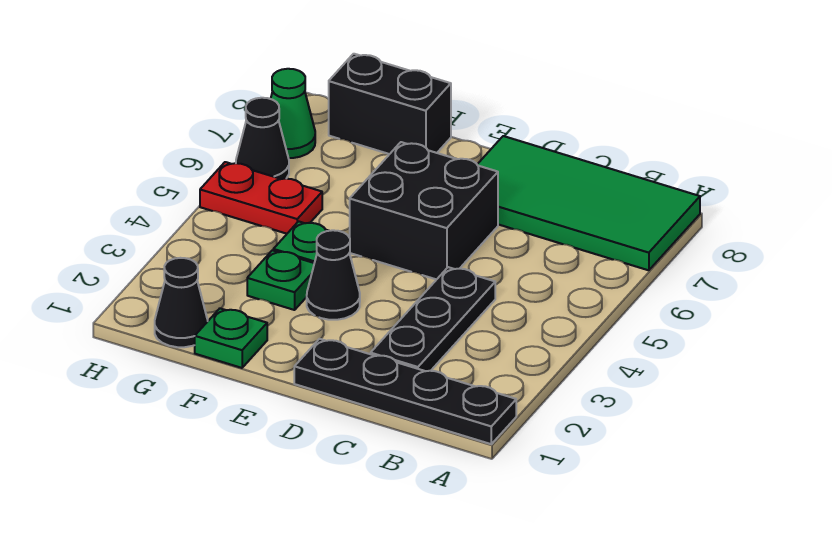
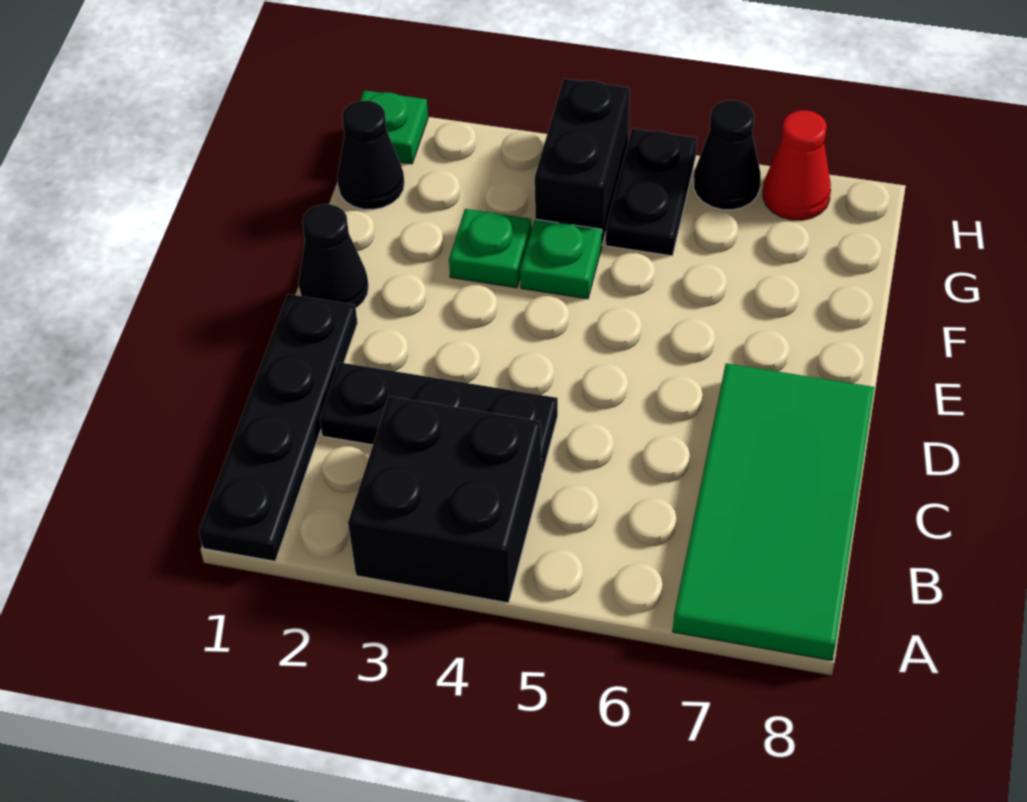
black 2x2 brick [350,142,498,280] -> black 2x2 brick moved to [348,396,542,603]
black 1x1 cone [307,230,360,320] -> black 1x1 cone moved to [298,204,369,308]
green 1x1 plate [195,308,267,368] -> green 1x1 plate moved to [360,90,428,164]
black 1x2 brick [329,54,451,154] -> black 1x2 brick moved to [535,79,630,244]
red 1x2 plate [200,162,322,234] -> black 1x2 plate [606,128,697,256]
green 1x1 cone [271,69,315,158] -> red 1x1 cone [763,110,831,220]

